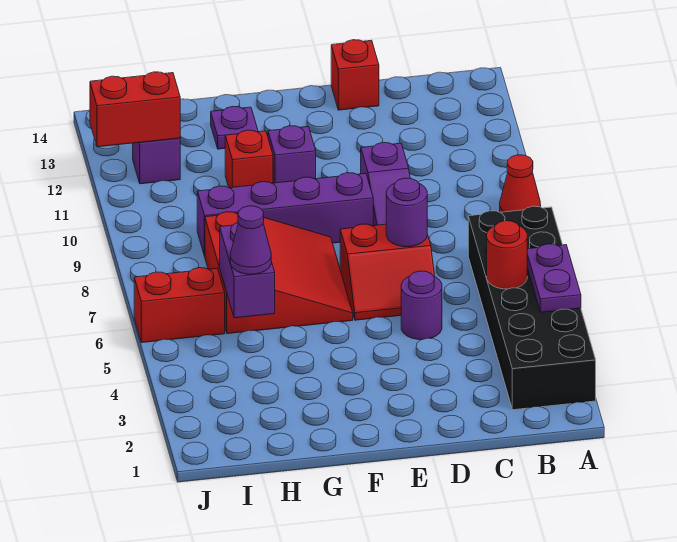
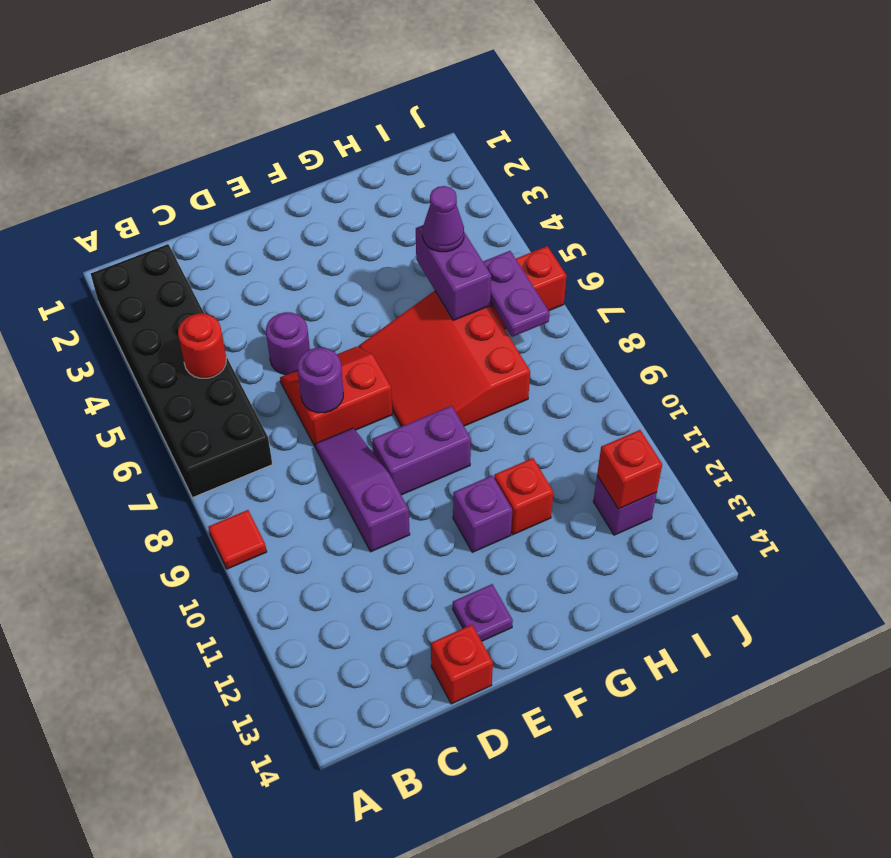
purple 1x2 plate [527,244,581,312] -> purple 1x2 plate moved to [483,251,550,337]
red 1x1 cone [500,155,541,212] -> red 1x1 tile [208,510,267,569]
purple 1x4 brick [197,173,373,256] -> purple 1x2 brick [372,406,471,495]
purple 1x1 plate [211,106,258,149] -> purple 1x1 plate moved to [453,584,513,641]
red 1x2 brick [90,72,180,147] -> red 1x1 brick [597,430,662,509]

